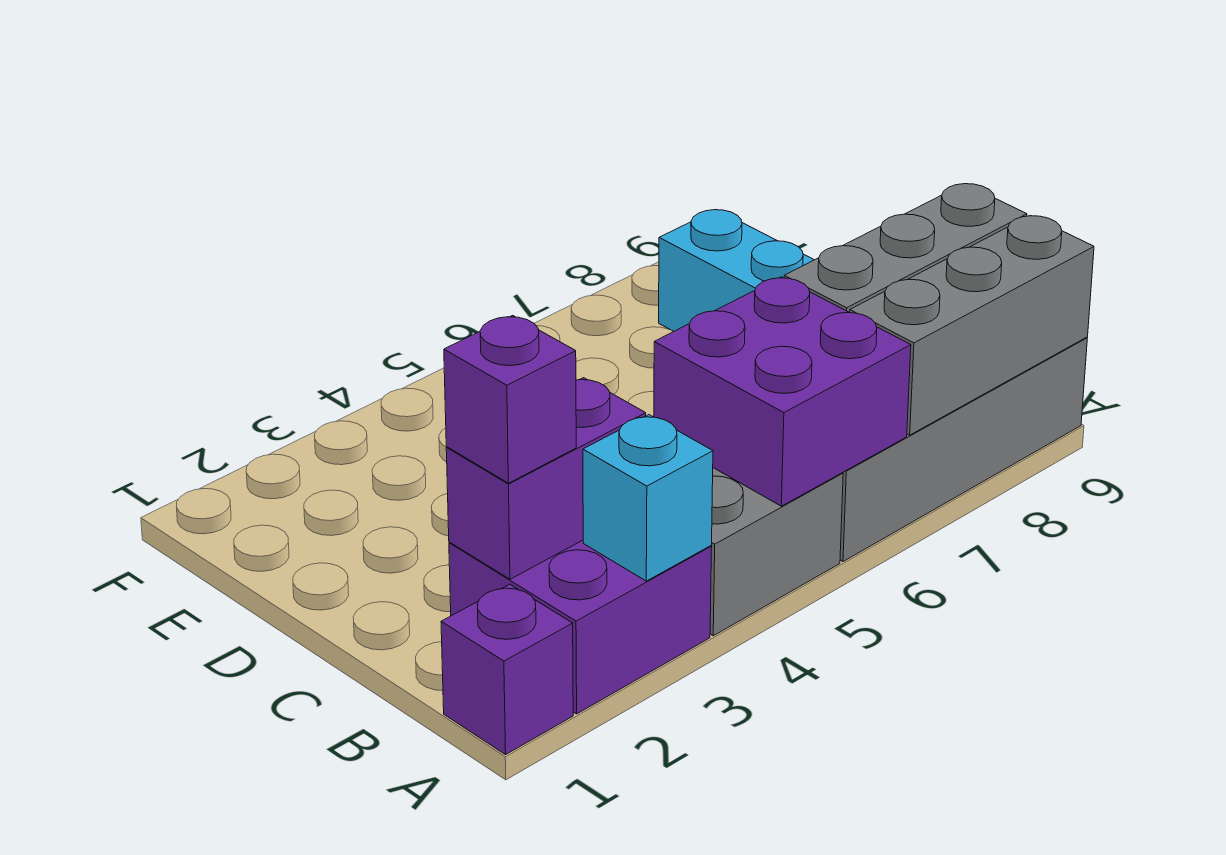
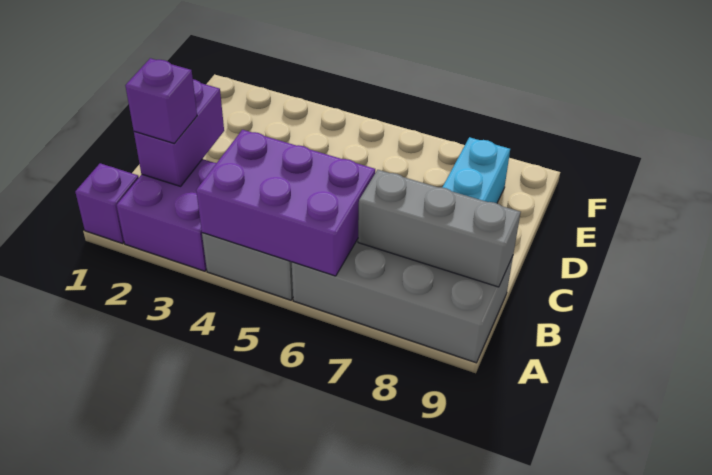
cyan 1x1 brick [583,415,713,581] -> none
purple 2x2 brick [654,277,911,506] -> purple 2x3 brick [196,130,375,276]
grey 1x3 brick [850,216,1094,435] -> none
purple 1x2 brick [446,378,646,579] -> purple 1x2 brick turned to [134,79,224,186]

